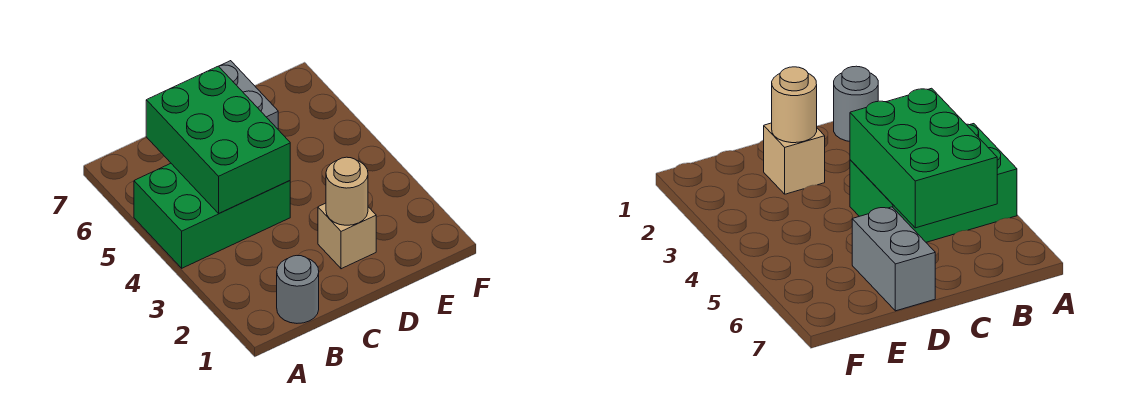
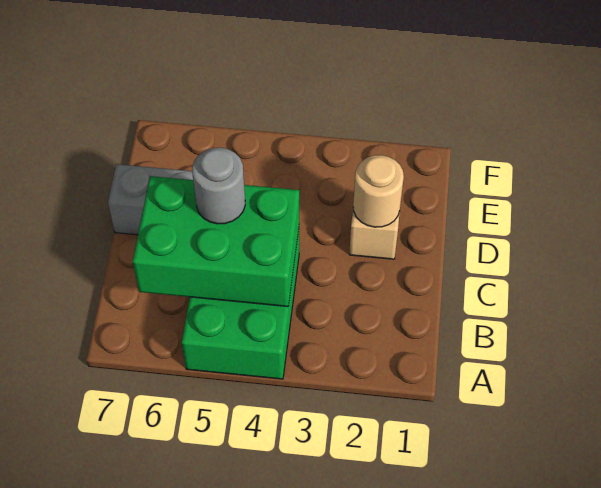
grey 1x1 round brick [277,256,319,323] -> grey 1x1 round brick moved to [192,148,245,224]

